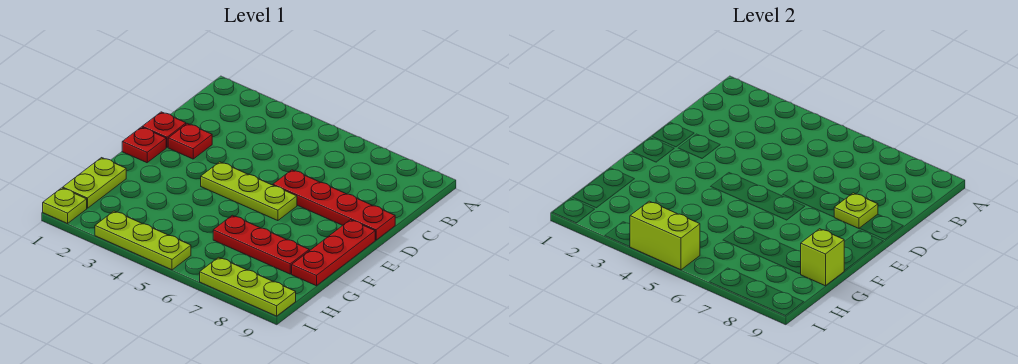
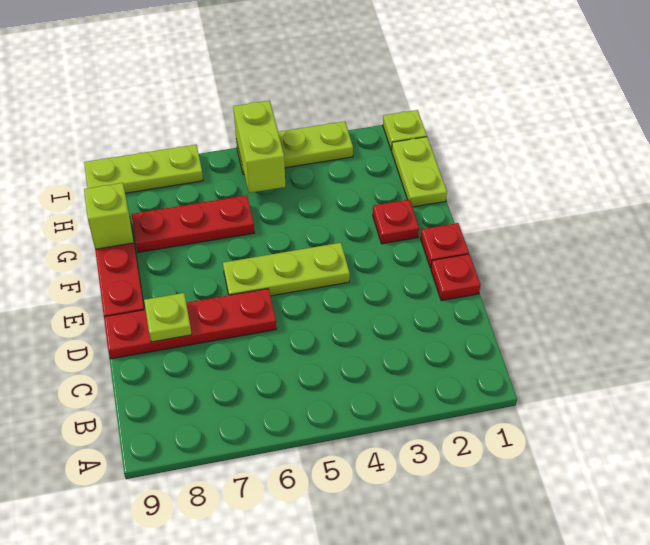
red 1x1 plate [168,124,212,159] -> red 1x1 plate moved to [373,200,419,244]
lime 1x2 brick [630,201,700,270] -> lime 1x2 brick turned to [233,101,285,193]

